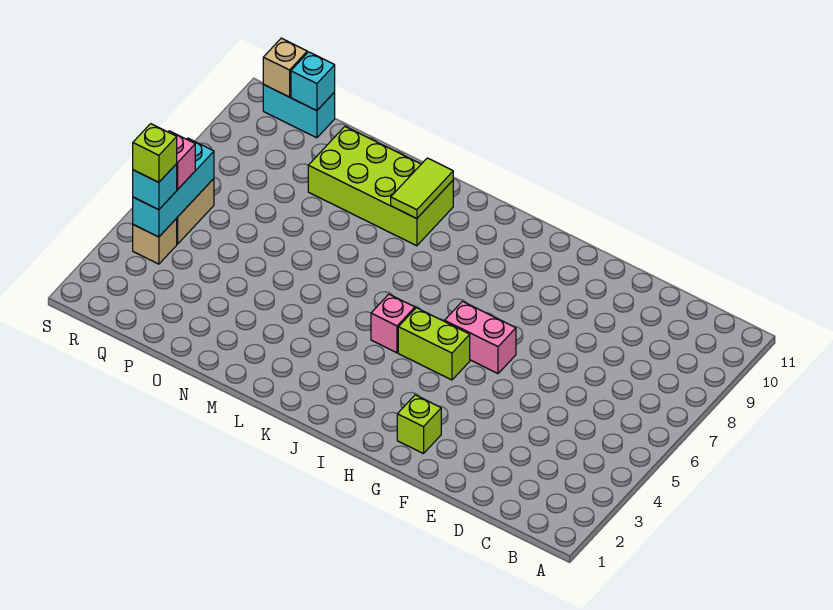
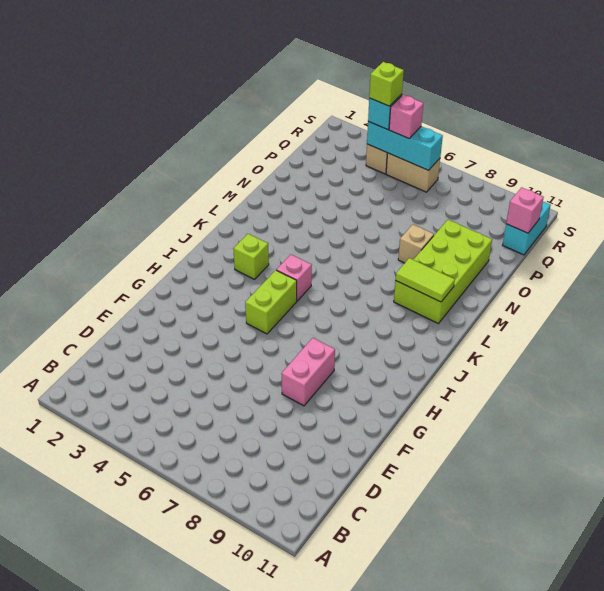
lime 1x1 brick [397,395,441,454] -> lime 1x1 brick moved to [233,234,269,279]
pink 1x2 brick [445,301,516,373] -> pink 1x2 brick moved to [281,338,335,406]
cyan 1x1 brick [291,52,335,111] -> pink 1x1 brick [506,187,544,233]
tan 1x1 brick [263,38,307,97] -> tan 1x1 brick moved to [398,224,434,263]

